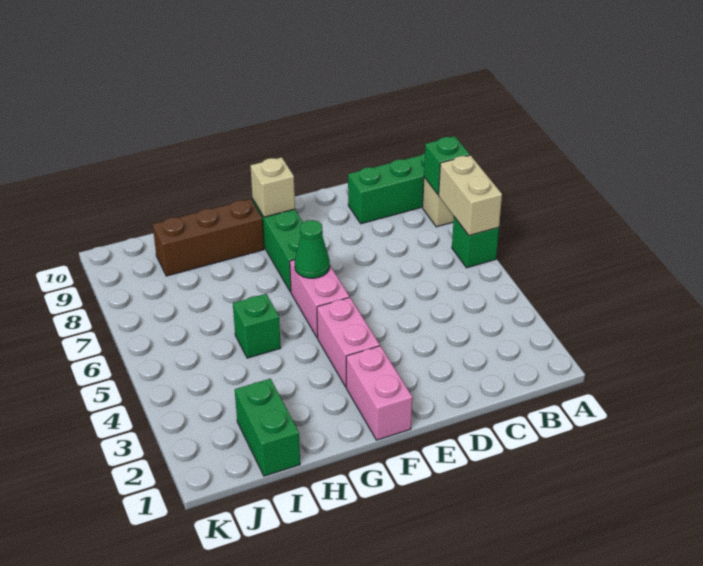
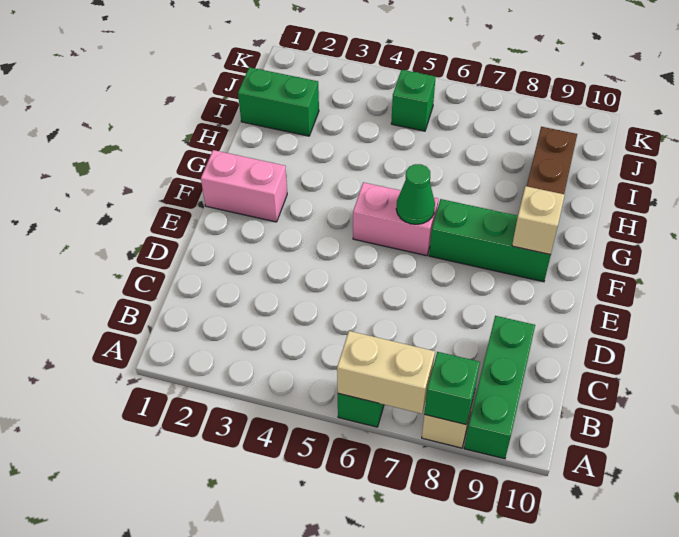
pink 1x2 brick [317,297,380,387] -> none
green 1x1 brick [233,294,281,358] -> green 1x1 brick moved to [391,70,436,131]

